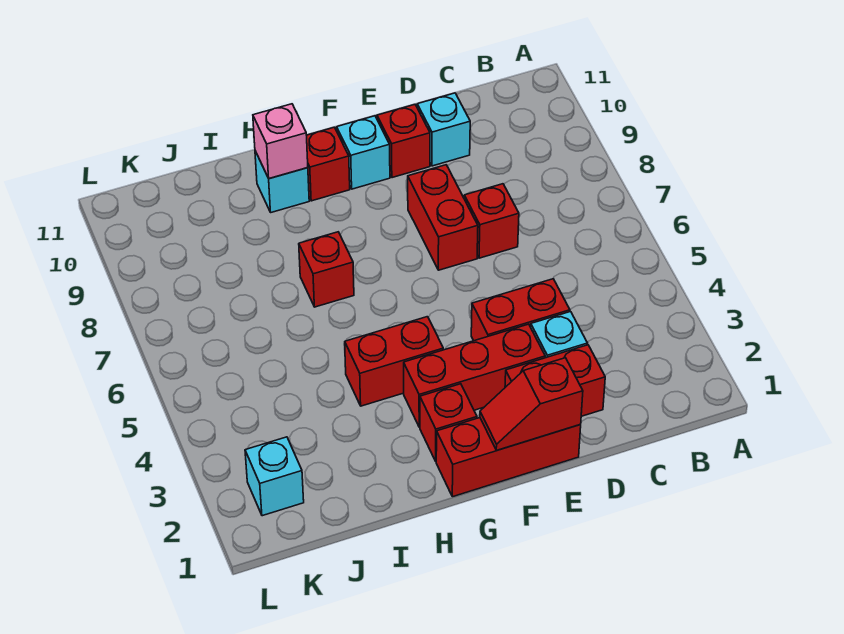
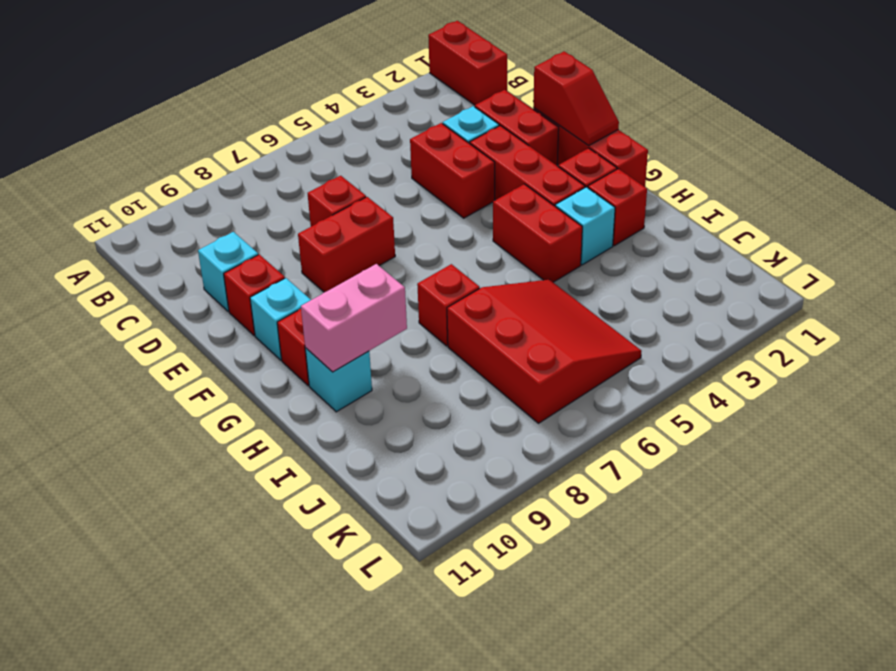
none -> red 1x2 brick [428,21,507,105]
none -> red 1x1 brick [588,169,647,246]
pink 1x1 brick [253,104,308,179] -> pink 1x2 brick [301,264,407,372]
none -> red 3x3 slope [447,280,641,423]
cyan 1x1 brick [245,437,304,516] -> cyan 1x1 brick moved to [555,187,615,265]

